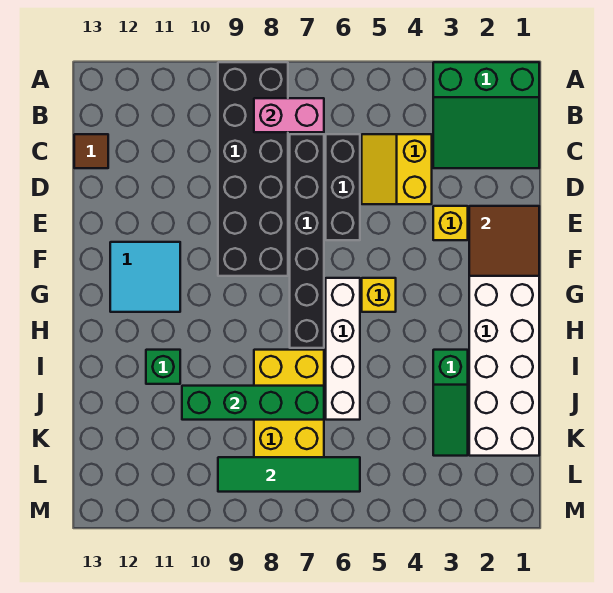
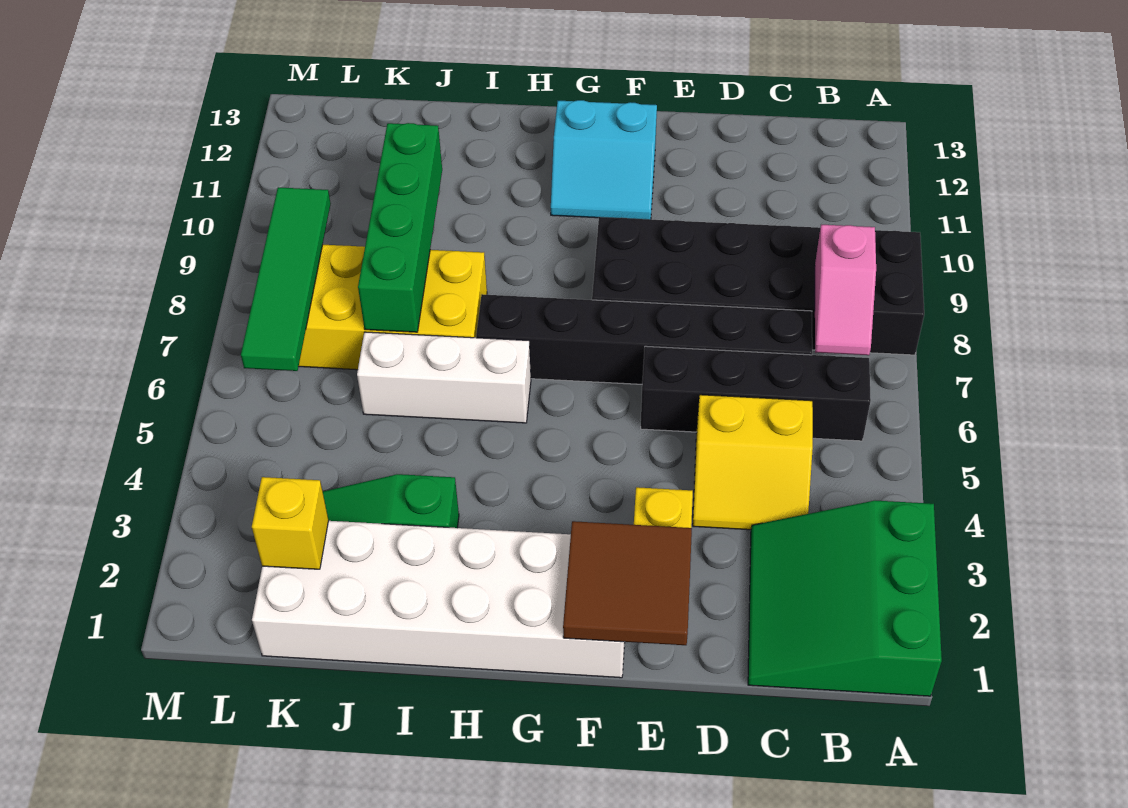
pink 1x2 brick [254,98,324,132] -> pink 1x2 slope [815,225,876,355]
yellow 2x2 slope [362,134,432,204] -> yellow 2x2 slope turned to [693,395,813,530]
black 1x3 brick [326,134,360,240] -> black 1x4 brick [641,346,871,441]
brown 1x1 tile [74,134,108,168] -> none
cyan 2x2 tile [110,242,180,312] -> cyan 2x2 slope [551,100,657,220]
yellow 1x1 brick [362,278,396,312] -> yellow 1x1 brick moved to [252,477,328,569]
white 1x4 brick [326,278,360,420] -> white 1x3 brick [357,332,531,423]
green 1x1 brick [146,350,180,384] -> none

